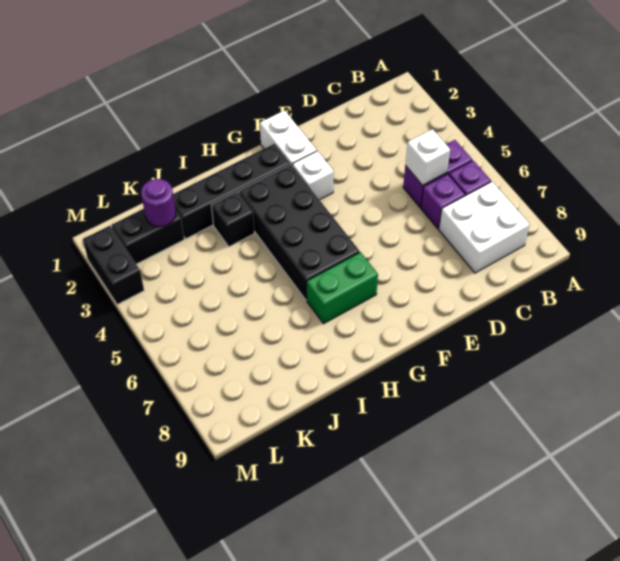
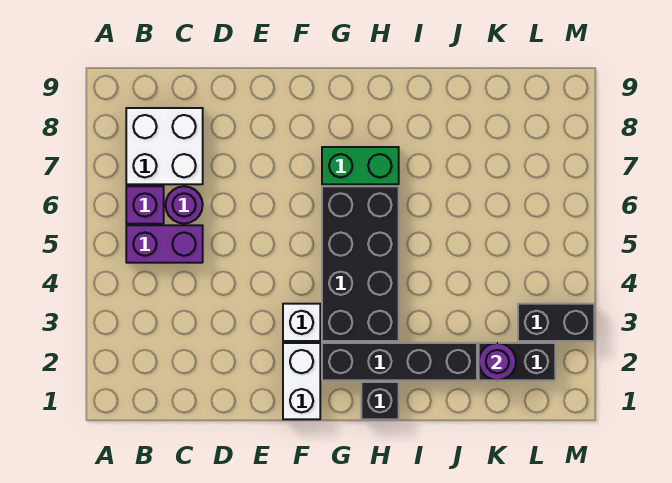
white 1x1 brick [405,129,450,185] -> none
purple 1x1 brick [421,174,465,229] -> purple 1x1 round brick [166,186,203,224]
black 1x1 brick [211,192,254,247] -> black 1x1 brick moved to [361,382,399,419]
black 1x2 brick [83,226,144,305] -> black 1x2 brick turned to [518,304,594,341]

